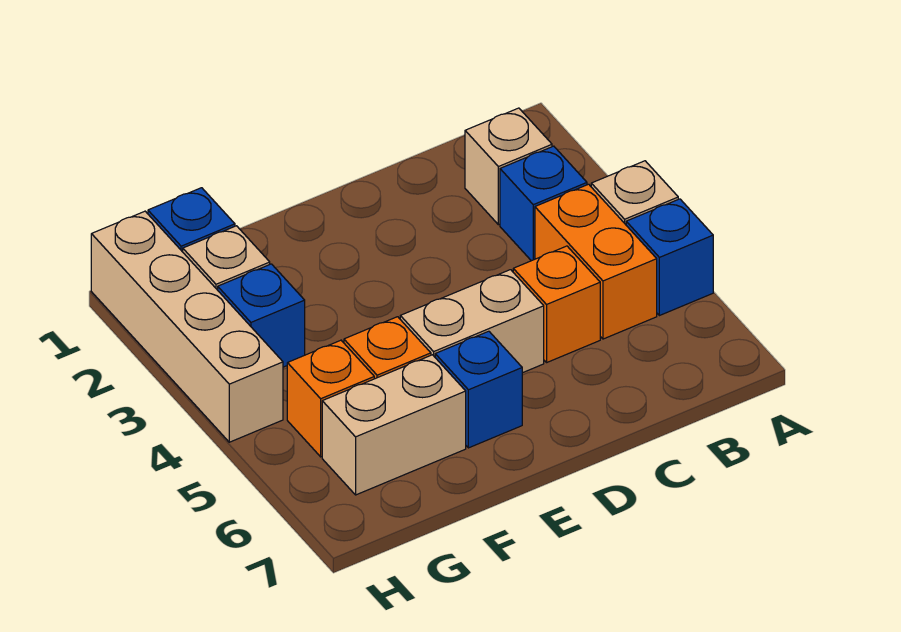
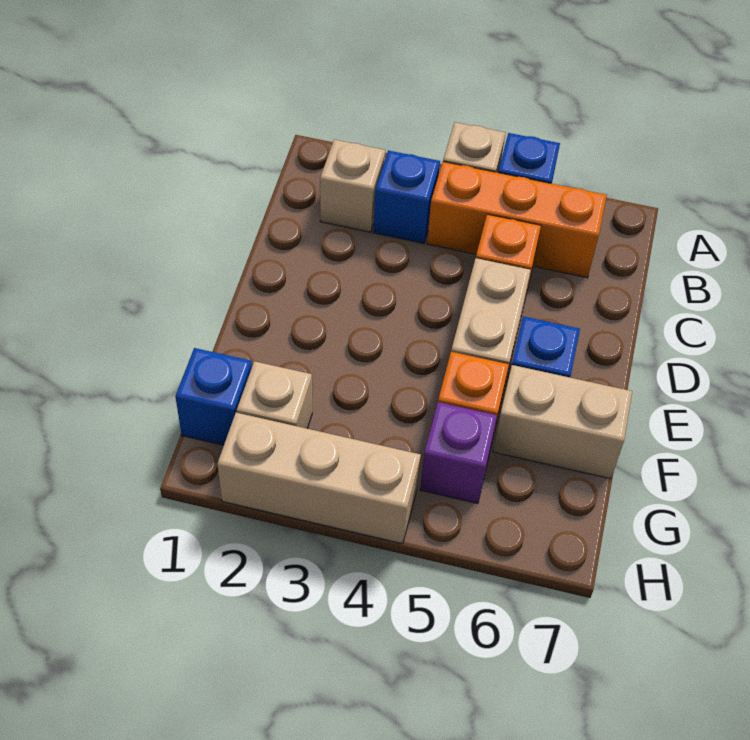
orange 1x2 brick [535,184,657,339] -> orange 1x3 brick [427,162,607,278]
tan 1x2 brick [322,355,466,495] -> tan 1x2 brick turned to [493,365,632,479]
blue 1x1 brick [218,264,305,367] -> none
orange 1x1 brick [287,340,374,457] -> purple 1x1 brick [420,402,497,504]
tan 1x4 brick [91,211,283,442] -> tan 1x3 brick [217,413,421,544]

